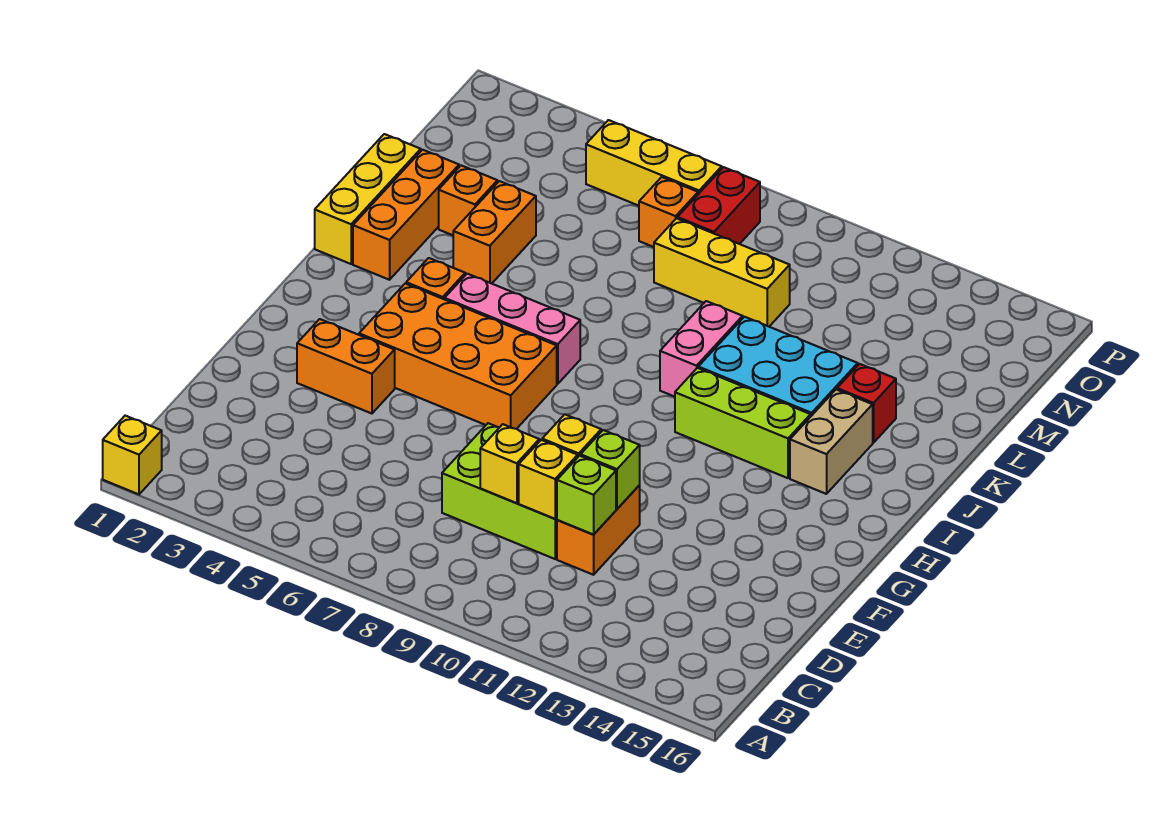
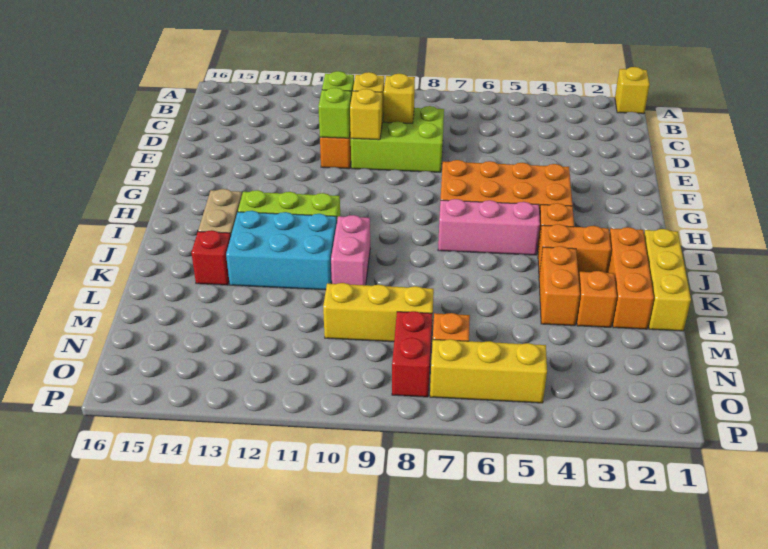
orange 1x2 brick [297,319,395,414] -> orange 1x2 brick moved to [538,224,611,276]

